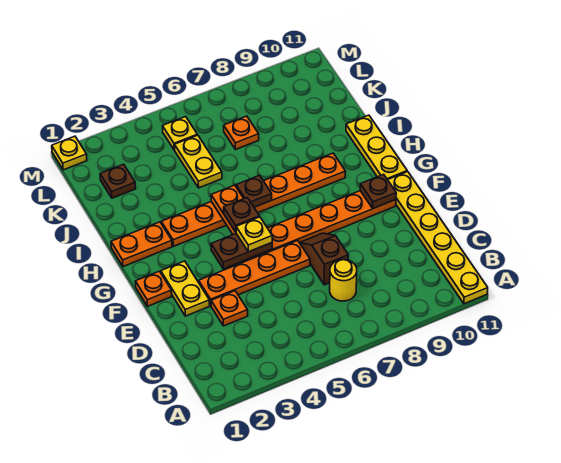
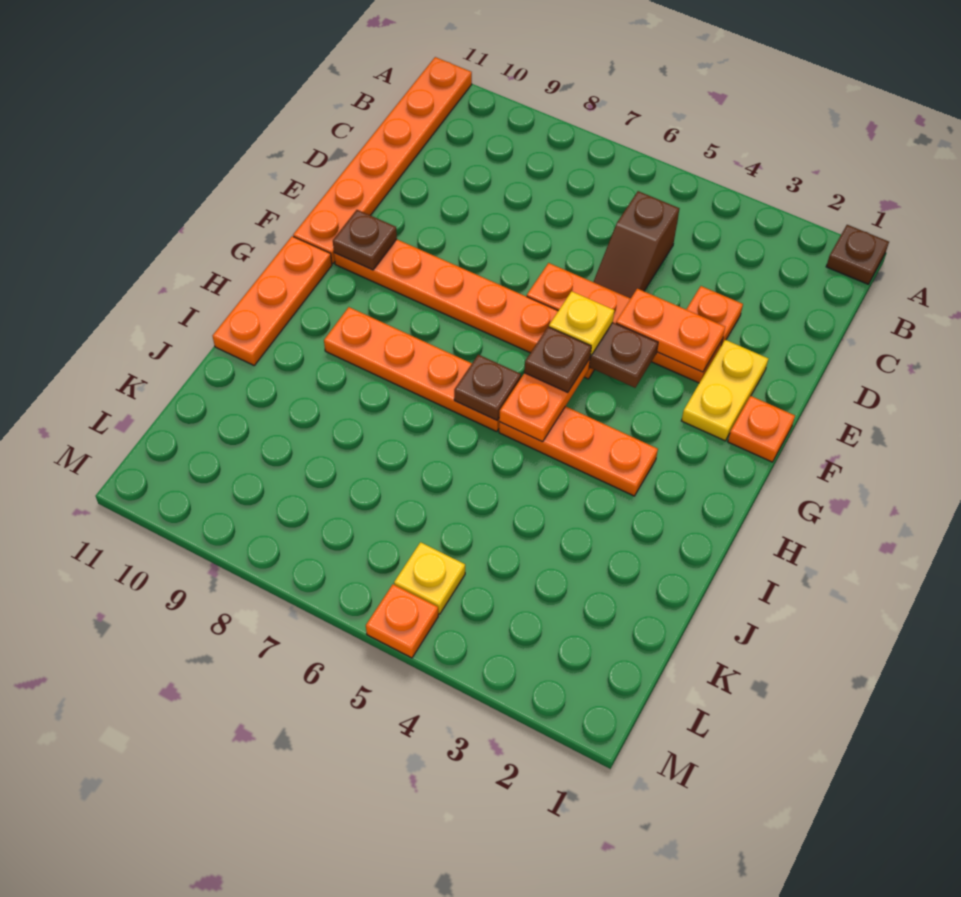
yellow 1x6 plate [388,172,488,304] -> orange 1x6 plate [293,57,472,263]
yellow 1x1 round brick [330,260,357,301] -> none
brown 1x2 slope [300,233,348,285] -> brown 1x2 slope moved to [594,191,679,298]
yellow 1x3 plate [346,115,407,180] -> orange 1x3 plate [213,236,332,365]
orange 1x2 plate [111,222,172,267] -> orange 1x2 plate moved to [616,289,725,372]
yellow 1x2 plate [175,135,222,188] -> none
brown 1x1 plate [100,164,136,198] -> brown 1x1 plate moved to [826,225,889,284]
orange 1x1 plate [224,116,259,150] -> orange 1x1 plate moved to [366,584,438,658]
yellow 1x1 plate [52,136,87,170] -> none

